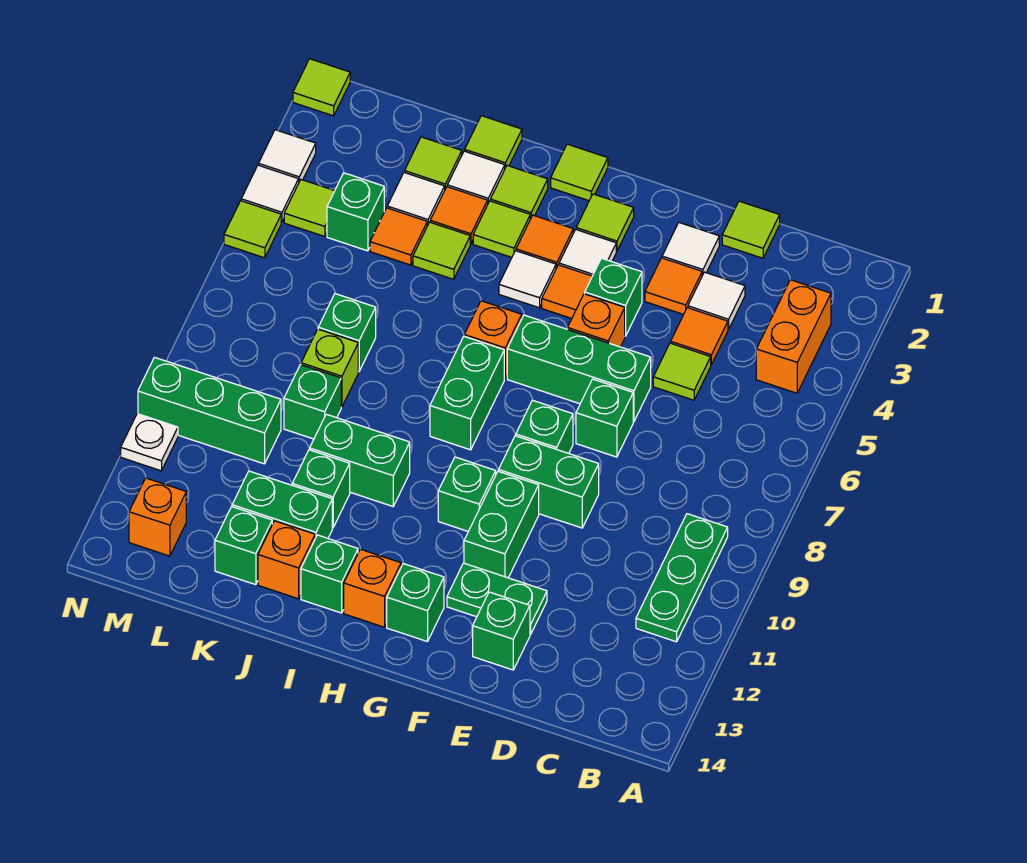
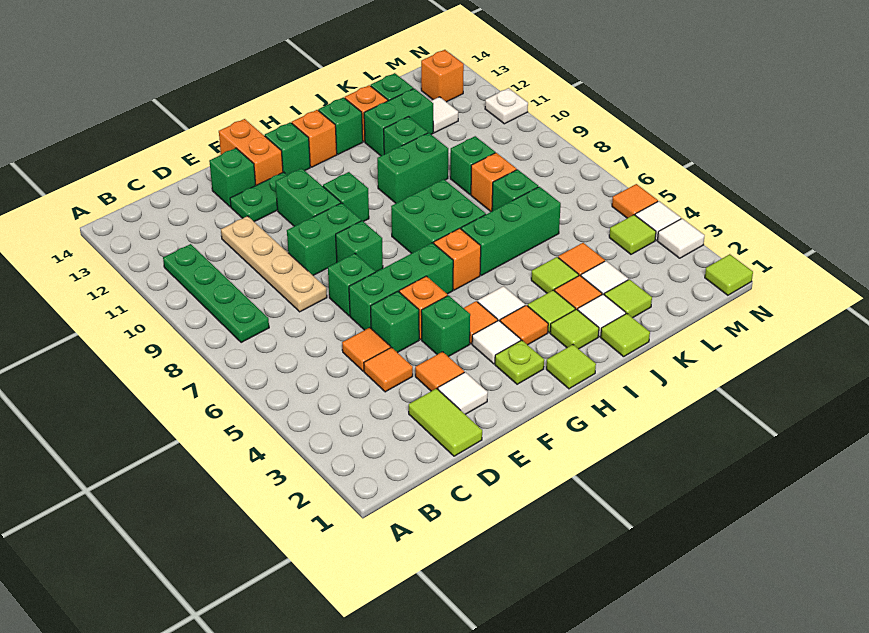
orange 1x2 brick [756,280,831,393] -> orange 1x2 brick moved to [219,119,283,185]
green 1x3 plate [636,514,728,642] -> green 1x4 plate [163,244,269,343]
lime 1x1 tile [722,201,780,258] -> lime 1x2 tile [409,388,482,456]
white 1x1 tile [688,272,745,329] -> white 1x1 tile moved to [431,97,458,133]
lime 1x1 tile [653,343,711,400] -> orange 1x1 tile [342,327,391,371]
none -> tan 1x4 plate [221,216,327,312]
lime 1x1 tile [576,194,634,251] -> lime 1x1 plate [495,340,544,384]
green 1x2 brick [430,336,504,450] -> green 2x2 brick [391,179,486,253]
lime 1x1 brick [301,329,358,407] -> orange 1x1 brick [471,153,517,212]
green 1x1 brick [327,173,384,251] -> green 1x1 brick moved to [371,291,419,353]
green 1x3 brick [138,357,281,464] -> green 1x3 brick moved to [461,187,561,275]
lime 1x1 tile [224,201,281,258] -> orange 1x1 tile [612,184,658,218]

